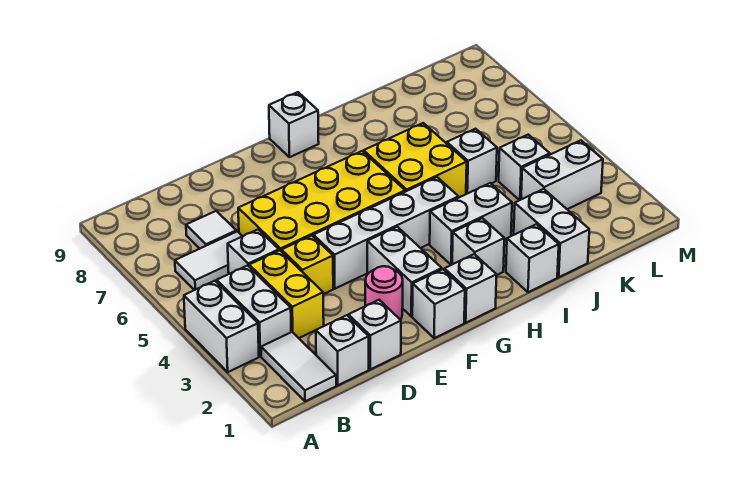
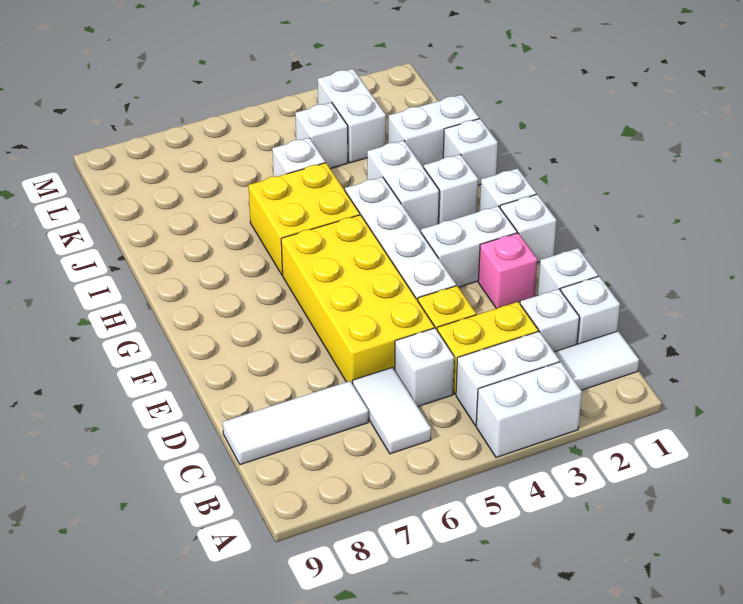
white 1x1 tile [186,211,236,249] -> white 1x3 tile [223,381,368,465]
pink 1x1 round brick [365,266,403,320] -> pink 1x1 brick [478,233,537,309]
white 1x1 brick [269,92,319,157] -> white 1x1 brick moved to [520,289,579,352]

